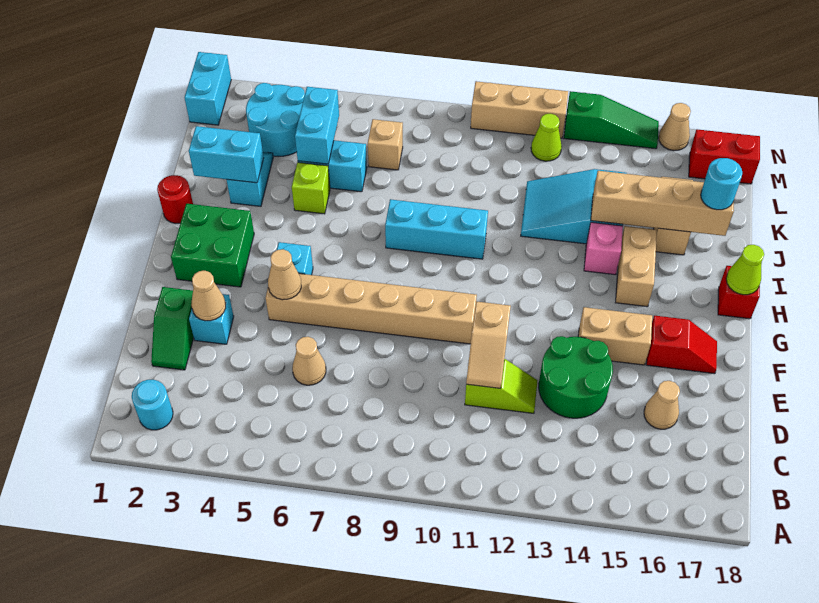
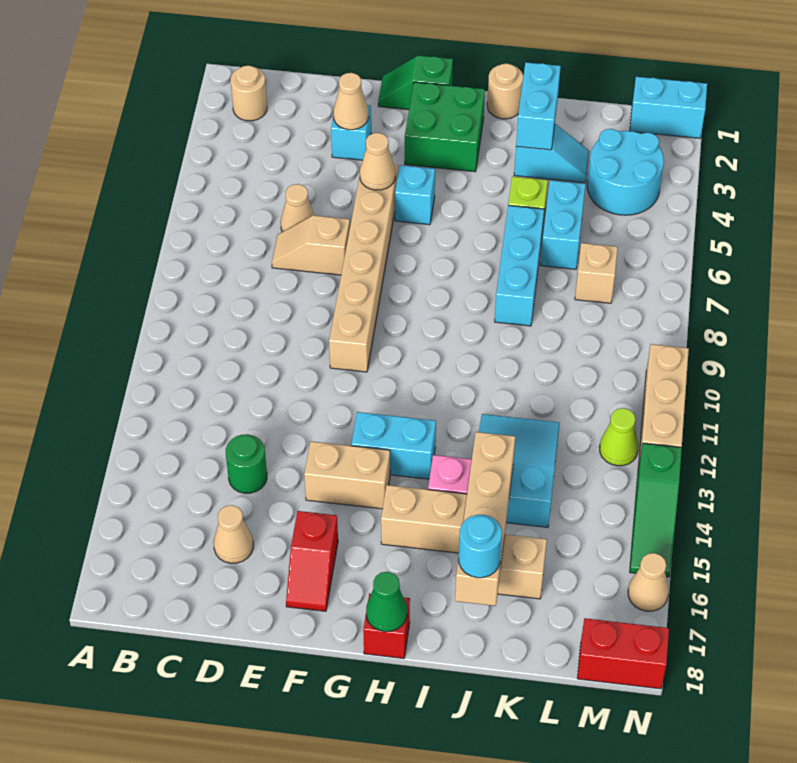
cyan 1x1 round brick [132,380,173,430] -> tan 1x1 round brick [231,66,267,121]
green 1x2 slope [151,287,194,370] -> green 1x2 slope moved to [378,55,453,110]
lime 1x2 slope [465,359,538,413] -> none
tan 1x2 slope [466,301,511,388] -> tan 1x2 slope moved to [272,215,350,275]
green 2x2 round brick [539,336,613,418] -> green 1x1 round brick [226,434,267,493]
tan 1x2 brick [578,307,652,365] -> tan 1x2 brick turned to [304,441,390,509]
lime 1x1 cone [726,245,764,295] -> green 1x1 cone [366,572,407,632]
red 1x1 round brick [157,175,193,223] -> tan 1x1 round brick [487,64,523,119]
cyan 1x3 brick [385,199,488,259] -> cyan 1x3 brick moved to [495,205,544,326]
cyan 1x2 brick [295,87,339,164] -> cyan 1x2 brick moved to [351,412,436,479]
red 1x2 brick [689,129,760,184] -> red 1x2 brick turned to [577,618,669,689]

